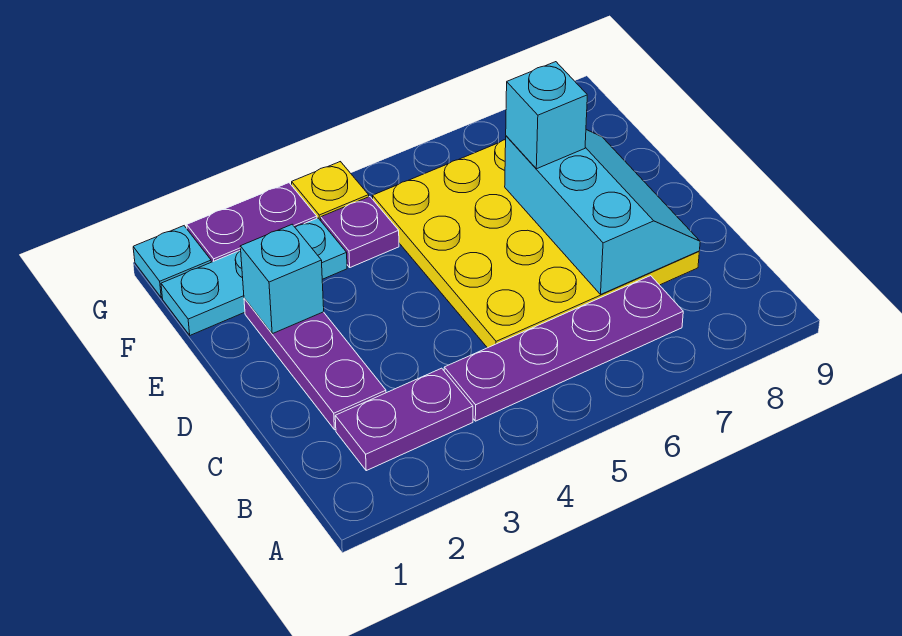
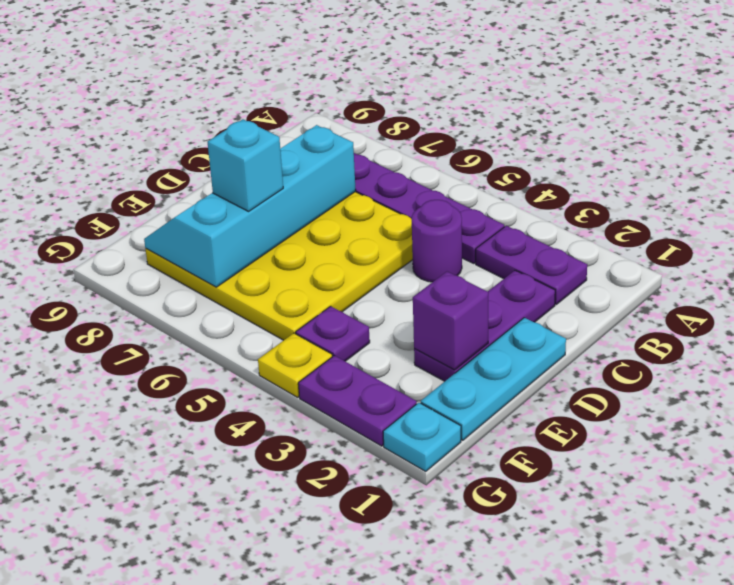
none -> purple 1x1 round brick [412,200,462,282]
cyan 2x3 slope [505,130,700,294] -> cyan 2x4 slope [144,125,356,287]
cyan 1x1 brick [240,224,324,334] -> purple 1x1 brick [413,271,488,370]
cyan 1x3 plate [161,218,347,335] -> cyan 1x3 plate turned to [421,318,566,440]

